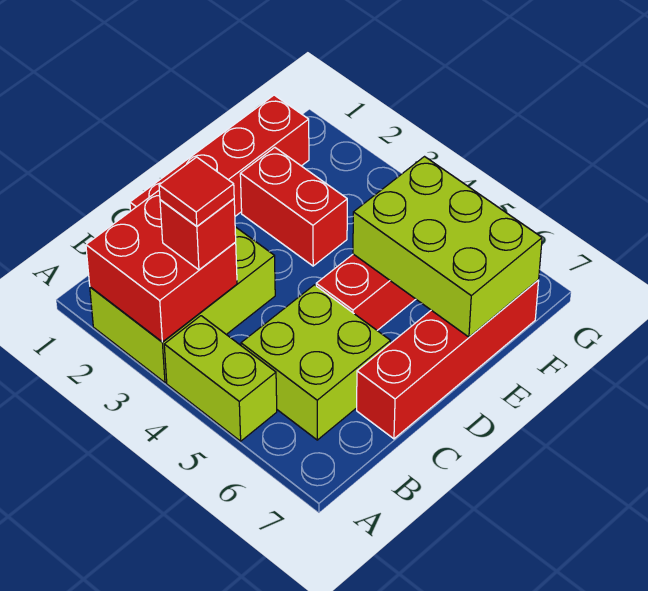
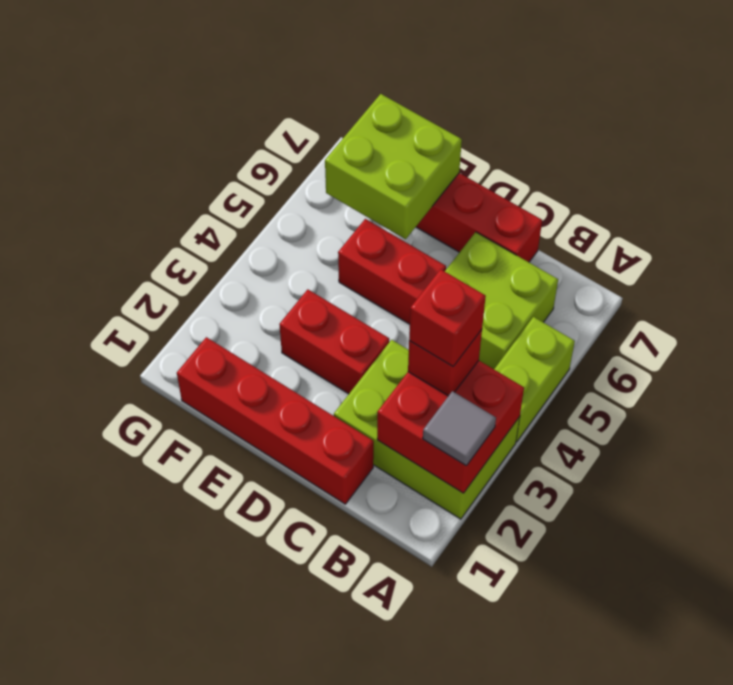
none -> grey 1x1 tile [423,391,496,466]
red 1x1 tile [159,157,234,226] -> red 1x1 brick [409,269,486,366]
red 1x2 brick [240,147,347,266] -> red 1x2 brick turned to [279,289,389,394]
lime 2x3 brick [353,157,542,337] -> lime 2x2 brick [325,94,462,239]

